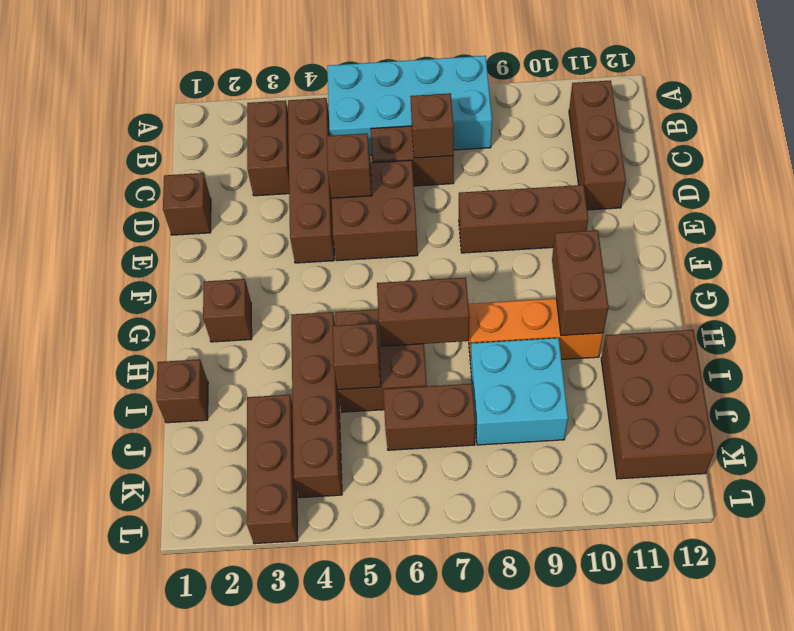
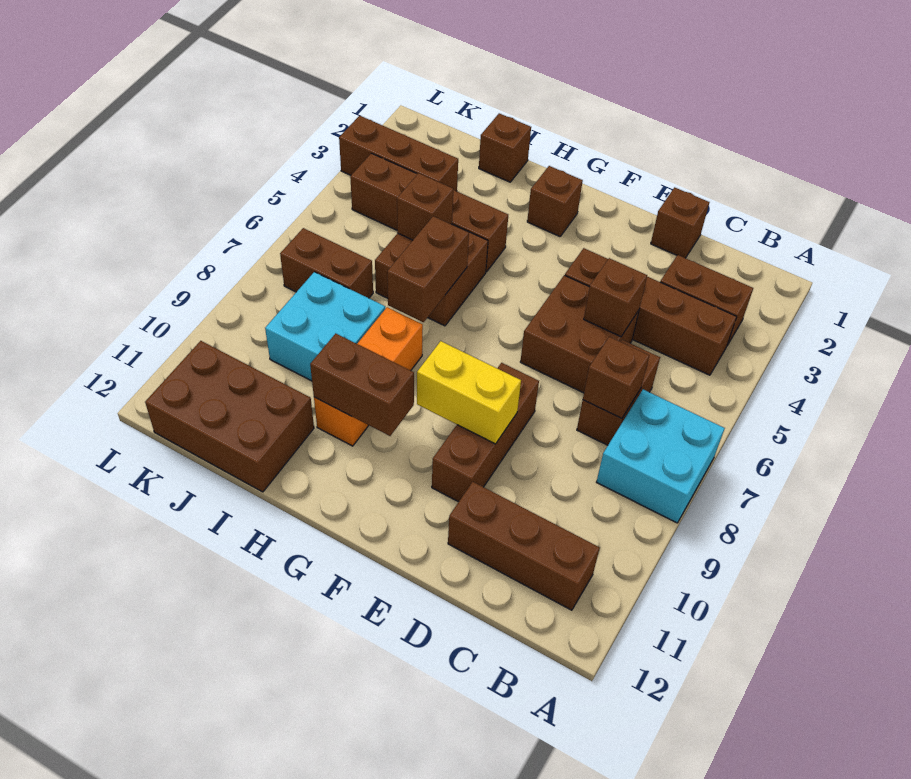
cyan 2x4 brick [327,56,492,155] -> cyan 2x2 brick [597,389,725,523]
none -> yellow 1x2 brick [417,341,521,444]
brown 1x2 brick [383,384,476,450] -> brown 1x2 brick turned to [280,228,373,298]

